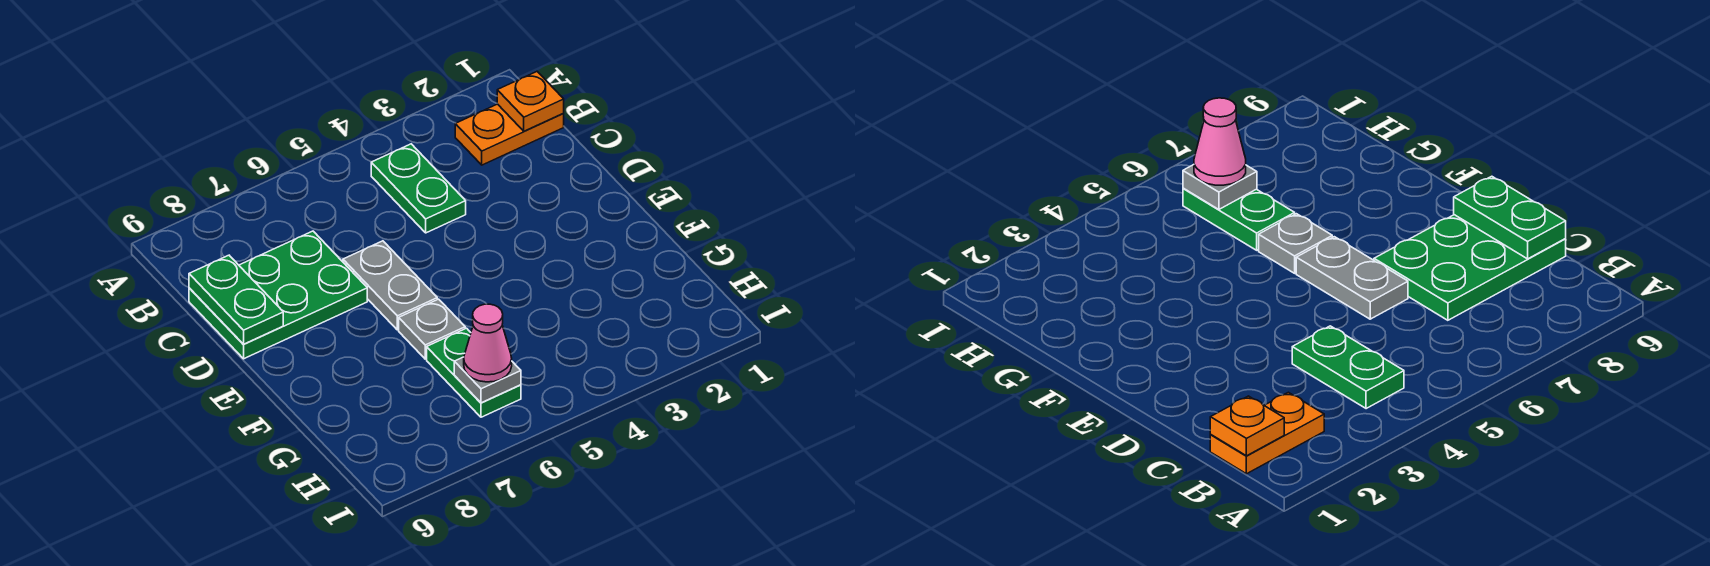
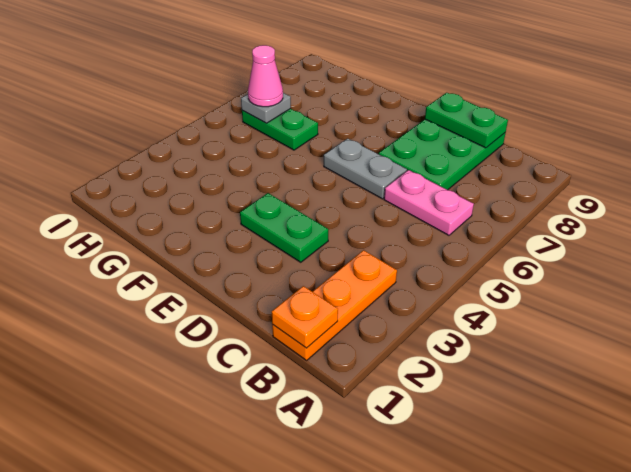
orange 1x2 plate [455,104,564,165] -> orange 1x3 plate [272,250,397,360]
green 1x2 plate [371,144,466,233] -> green 1x2 plate moved to [240,193,328,262]
none -> pink 1x2 plate [384,170,474,235]
grey 1x1 plate [399,299,465,359] -> none

